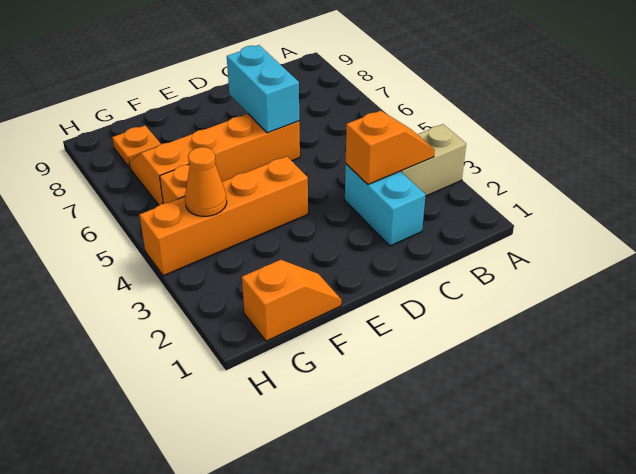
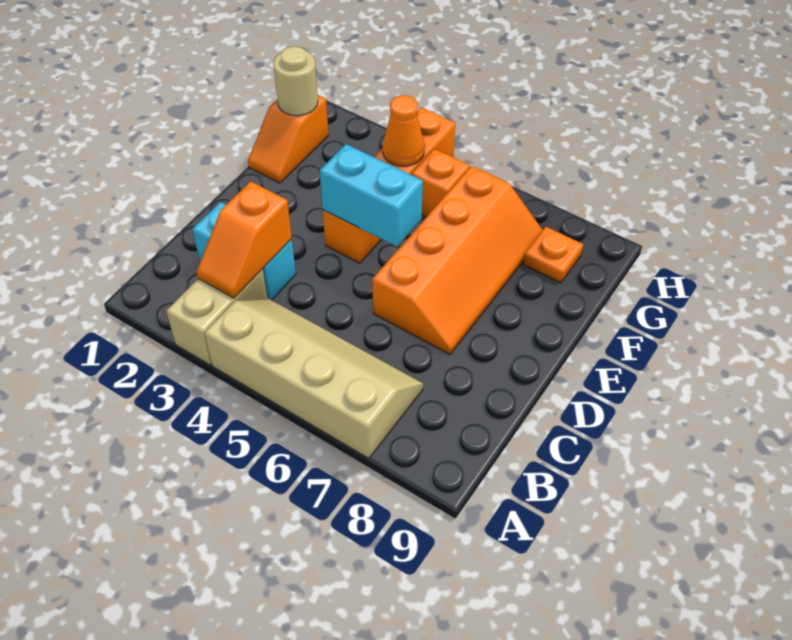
none -> tan 2x4 slope [204,299,423,459]
cyan 1x2 brick [227,45,299,133] -> cyan 1x2 brick moved to [320,144,423,247]
none -> tan 1x1 round brick [273,46,318,116]

